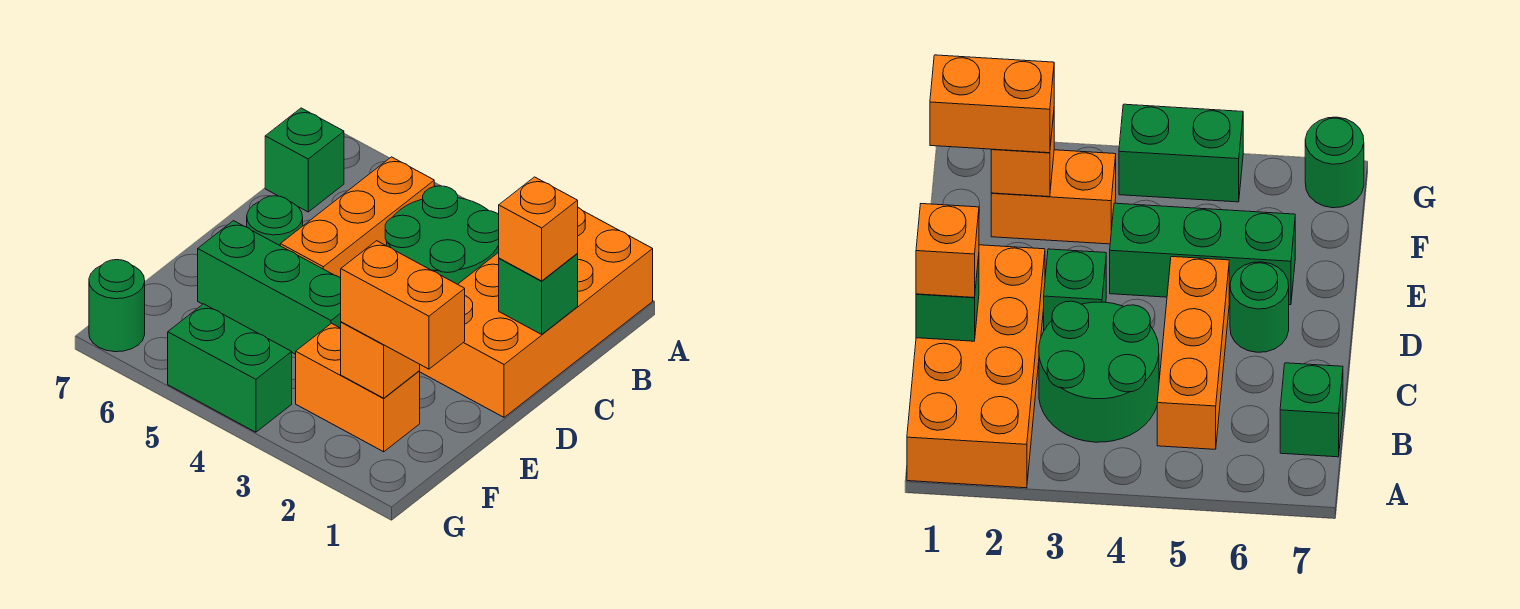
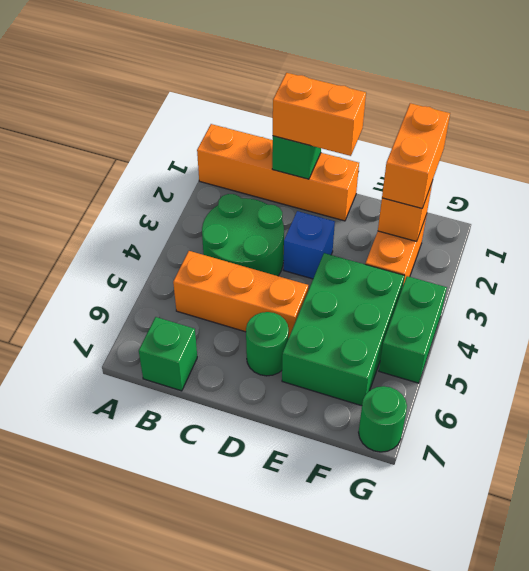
orange 2x4 brick [420,208,653,417] -> orange 1x4 brick [197,124,359,221]
orange 1x1 brick [499,177,578,281] -> orange 1x2 brick [273,73,366,156]
green 1x1 brick [1044,249,1106,330] -> blue 1x1 brick [284,211,335,279]
green 1x3 brick [198,221,341,354] -> green 2x3 brick [282,253,404,406]

